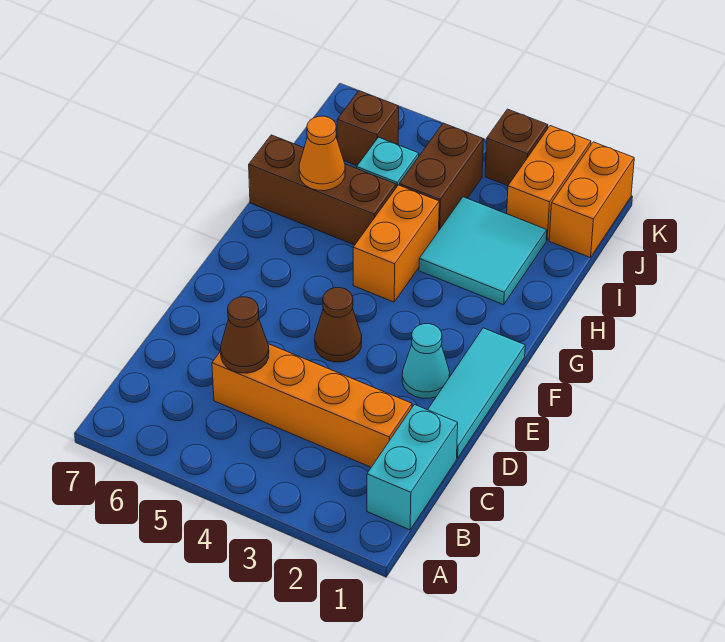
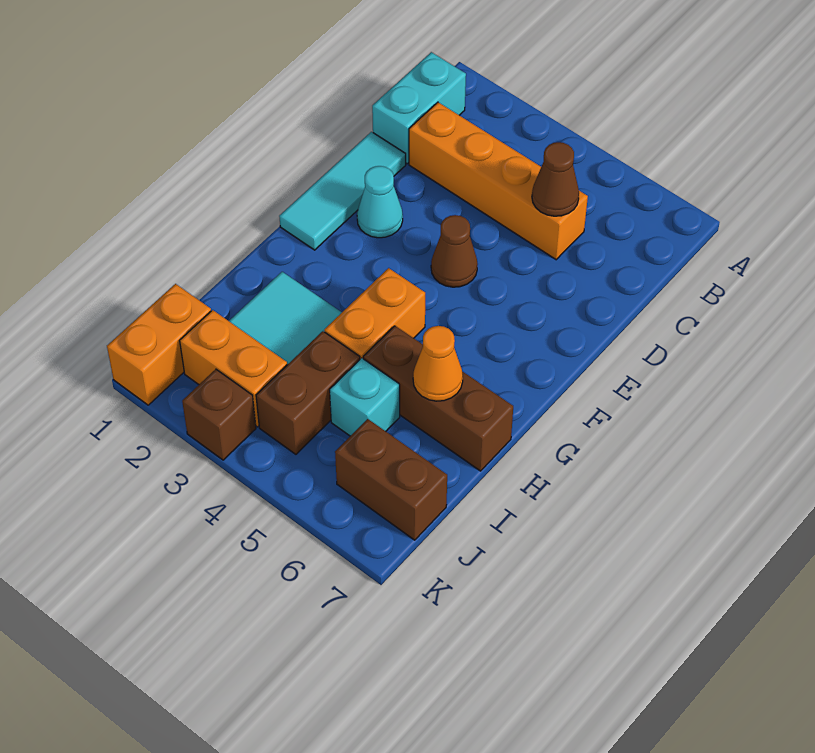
orange 1x2 brick [507,126,591,240] -> orange 1x2 brick turned to [180,310,287,427]
brown 1x1 brick [337,91,399,166] -> brown 1x2 brick [335,419,447,540]

